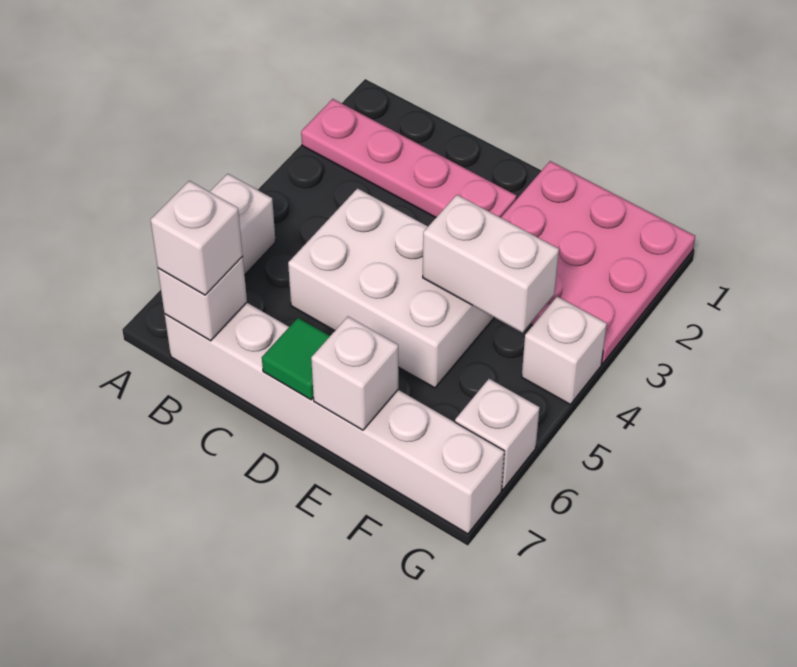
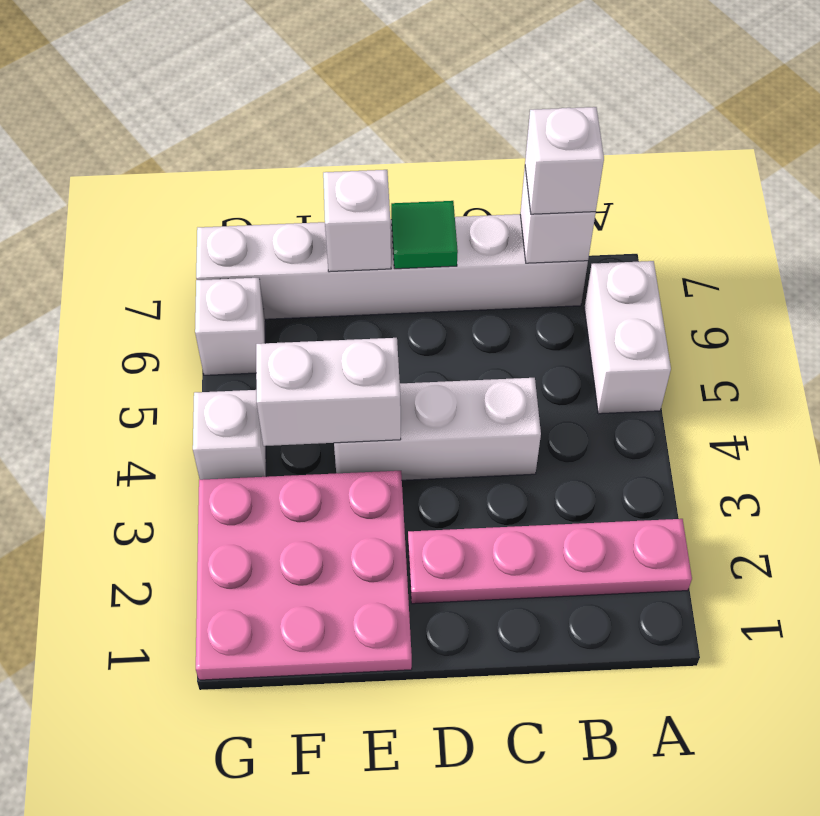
white 2x3 brick [288,188,494,388] -> white 1x3 brick [334,378,541,480]

